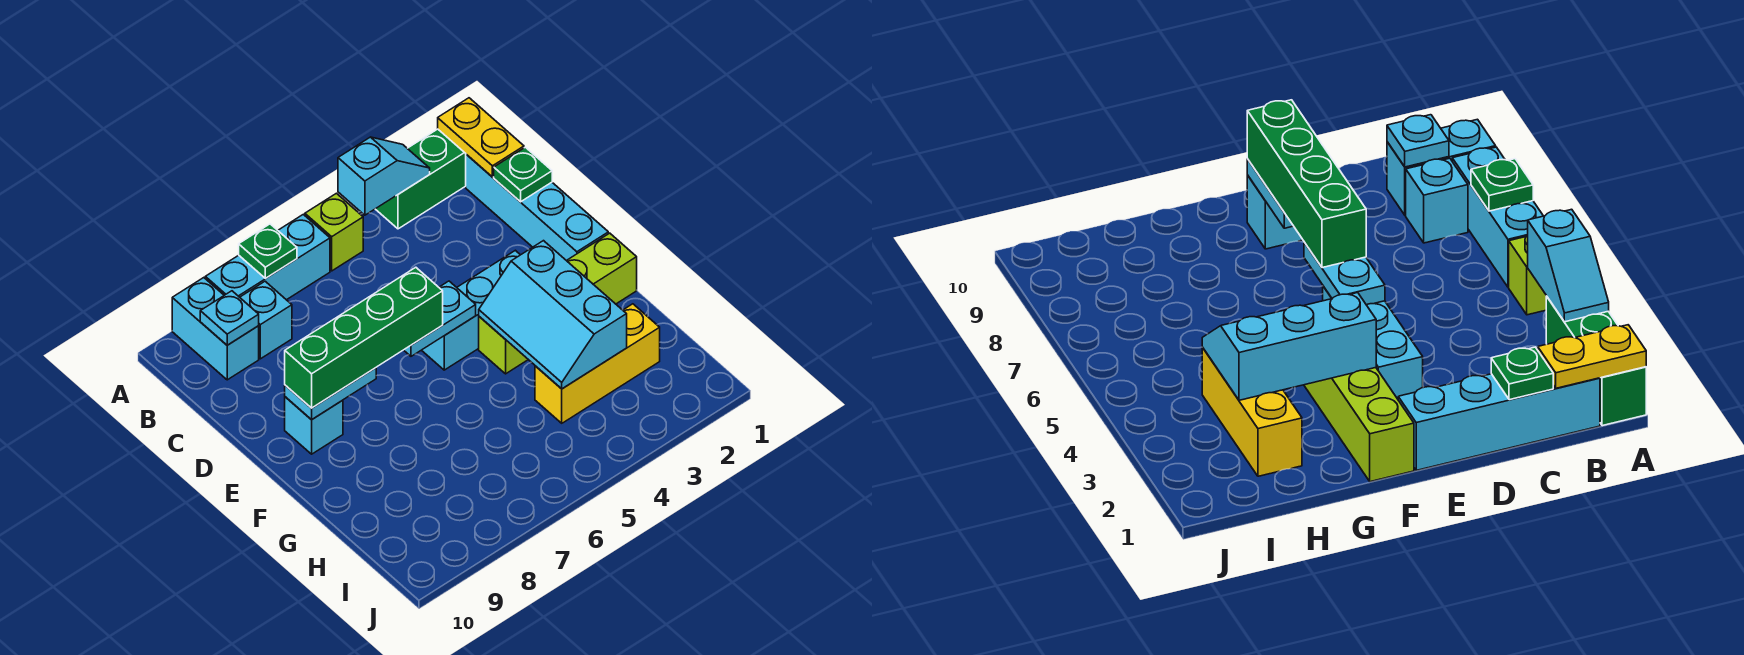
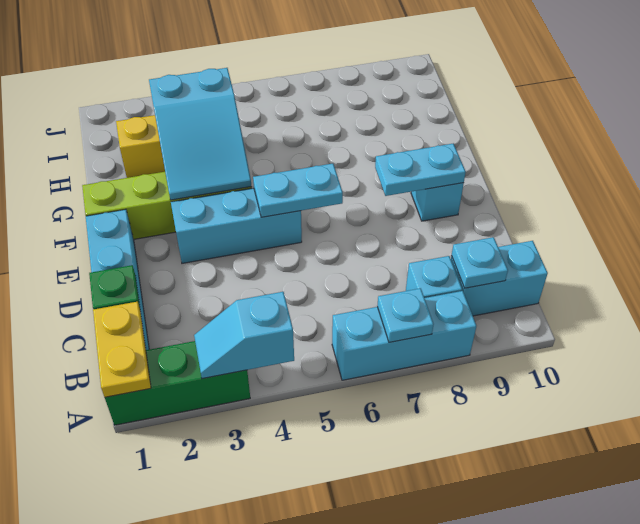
lime 1x1 brick [305,193,363,271] -> none
green 1x1 plate [239,224,297,278] -> cyan 1x1 plate [377,288,434,342]
cyan 1x2 brick [172,278,259,380] -> cyan 1x2 brick turned to [451,241,548,316]
green 1x4 brick [285,267,443,408] -> none
cyan 2x3 slope [479,241,627,389] -> cyan 2x3 slope turned to [149,68,251,200]

